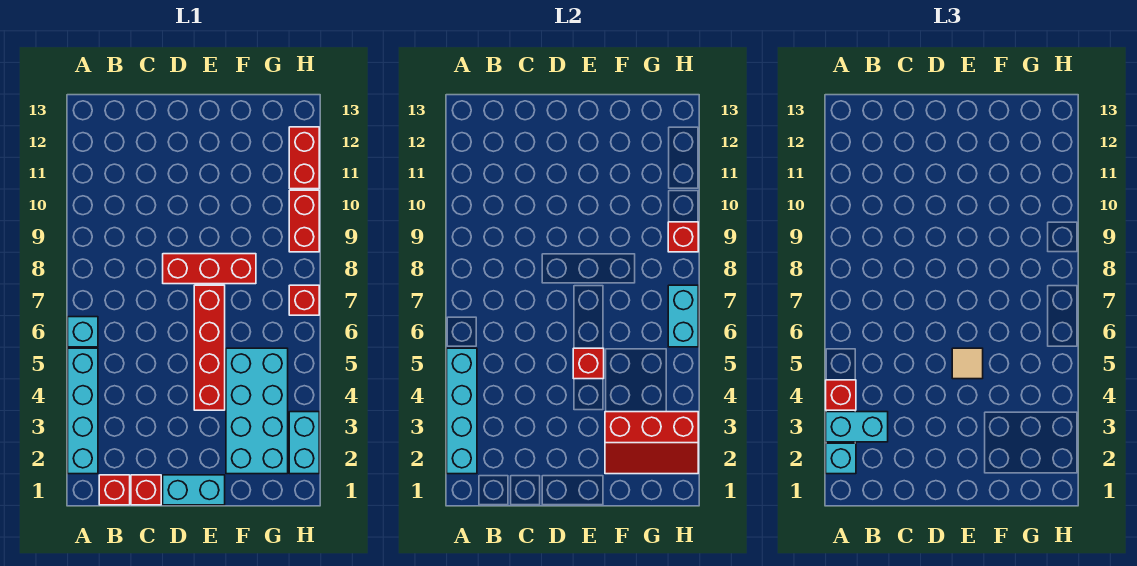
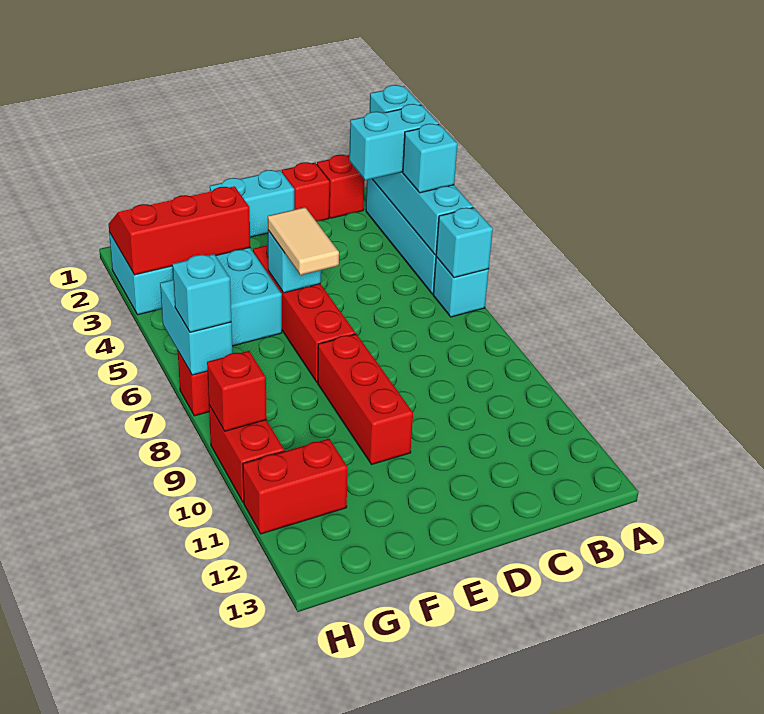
red 1x1 brick [826,380,856,410] -> cyan 1x1 brick [403,124,458,193]
none -> cyan 1x1 brick [436,208,493,278]
red 1x3 brick [163,254,256,284] -> red 1x3 brick turned to [318,334,413,465]
red 1x1 brick [573,348,604,379] -> cyan 1x1 brick [268,230,321,293]
tan 1x1 tile [952,348,983,379] -> tan 1x2 tile [268,207,339,275]
none -> cyan 1x1 brick [173,254,231,332]
red 1x2 brick [289,127,319,189] -> red 1x2 brick turned to [243,439,348,534]

